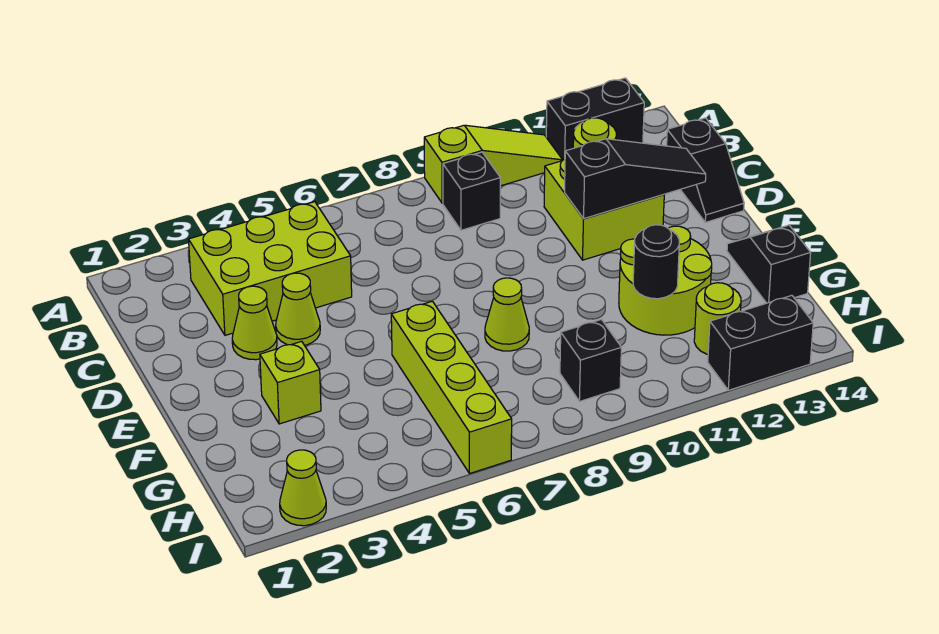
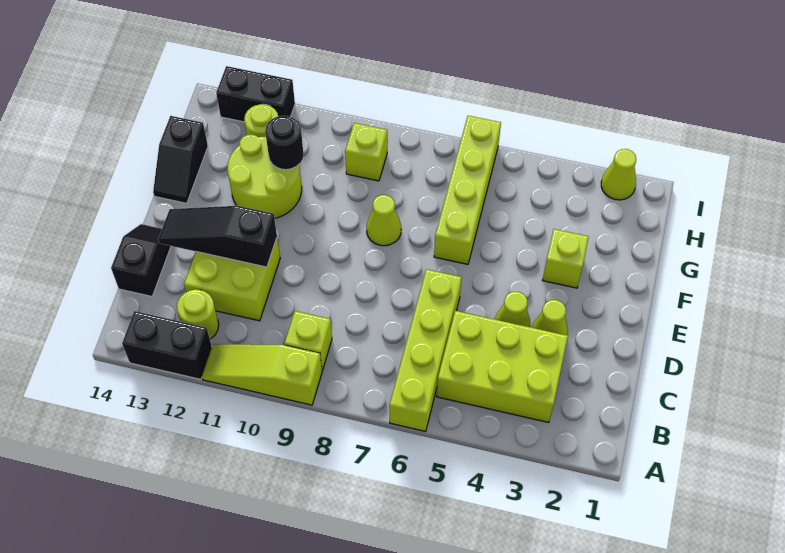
none -> lime 1x4 brick [390,269,462,431]
black 1x1 brick [443,152,500,230] -> lime 1x1 brick [284,311,332,371]
black 1x1 brick [560,320,621,401] -> lime 1x1 brick [345,123,387,181]

